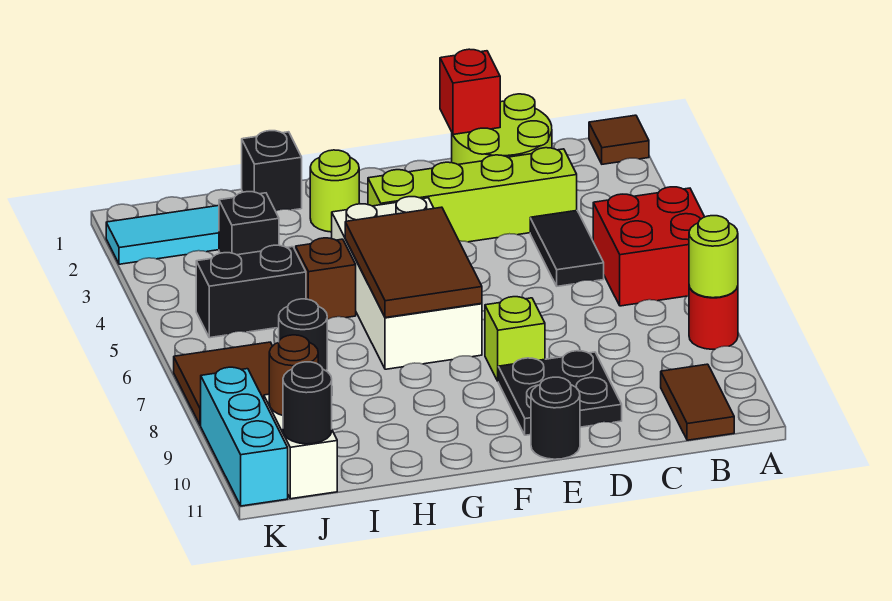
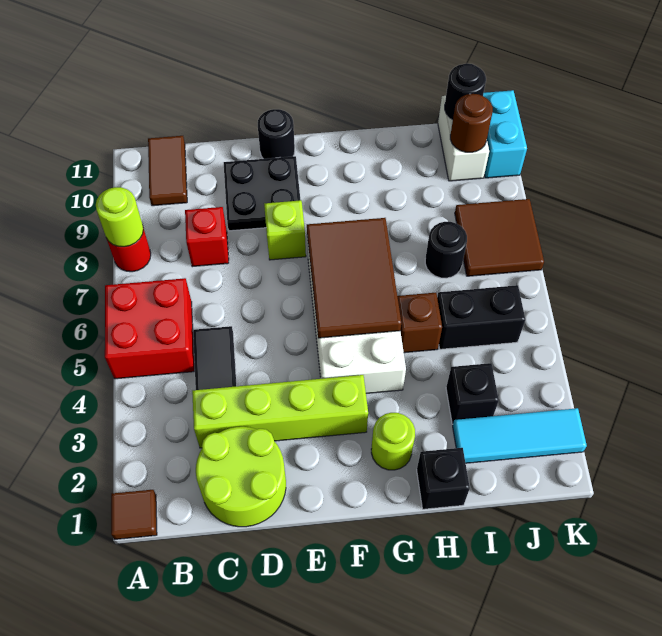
red 1x1 brick [440,49,500,134] -> red 1x1 brick moved to [185,207,229,267]
cyan 1x3 brick [201,367,288,506] -> cyan 1x2 brick [483,90,527,178]

